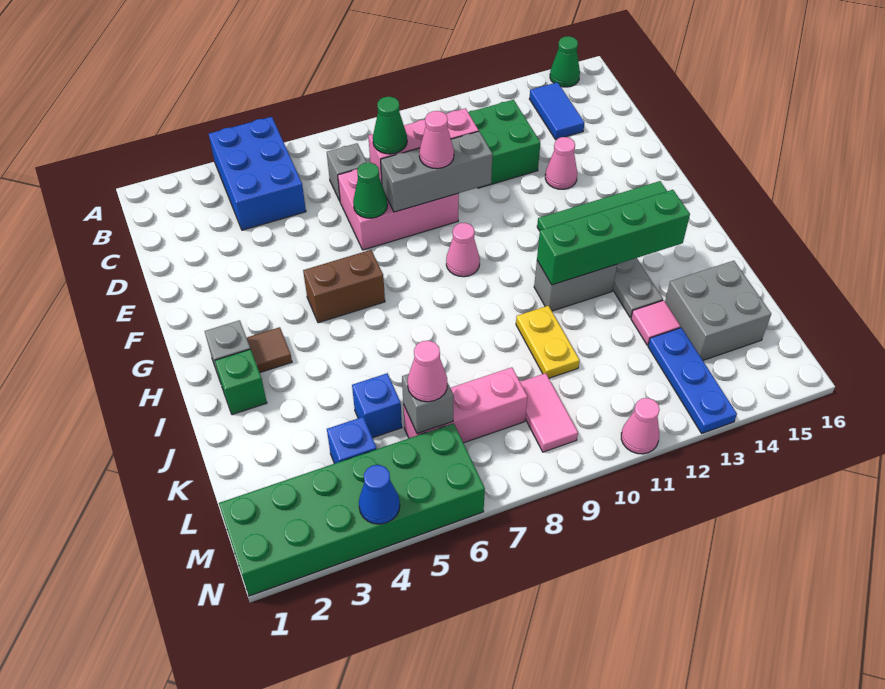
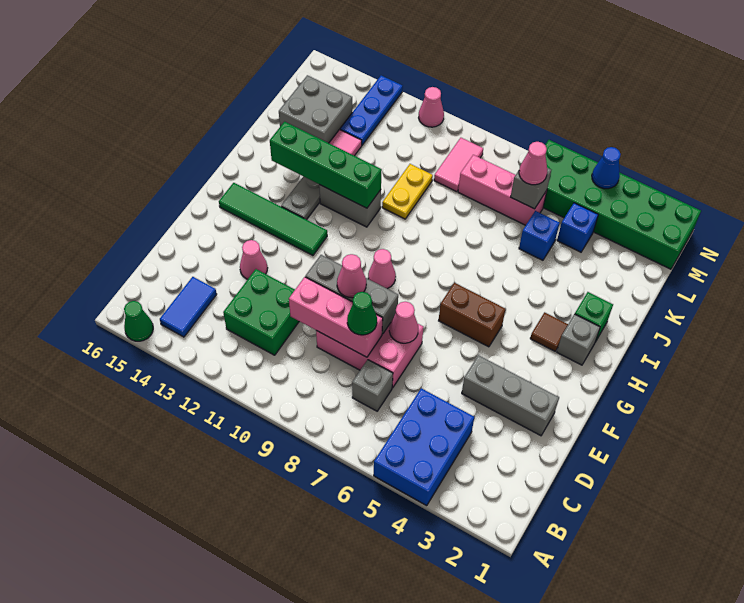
none -> grey 1x3 brick [462,355,559,436]
green 1x1 cone [353,163,388,218] -> pink 1x1 cone [389,302,418,343]

